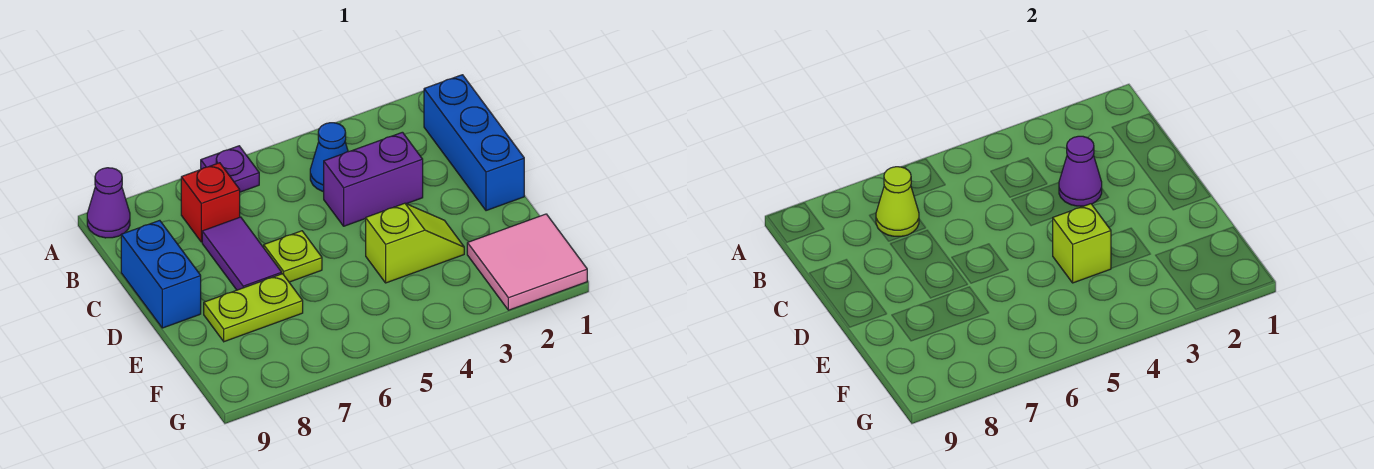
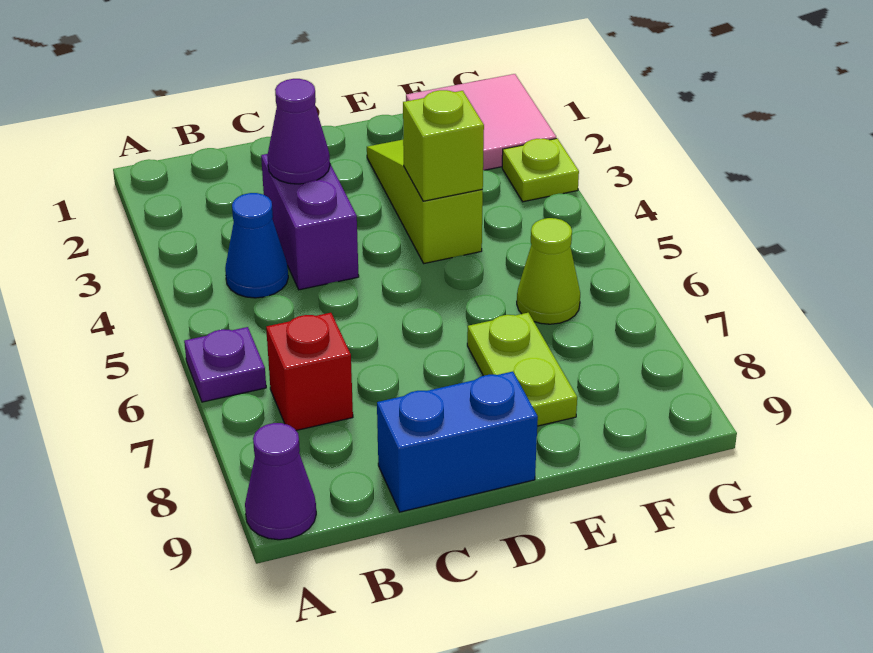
blue 1x3 brick [424,75,524,211] -> none
lime 1x1 cone [876,167,919,236] -> lime 1x1 cone moved to [517,218,580,324]
purple 1x2 tile [202,217,282,290] -> none
lime 1x1 plate [264,231,322,282] -> lime 1x1 plate moved to [502,138,579,202]
lime 1x2 slope [366,203,464,283] -> lime 1x3 slope [367,140,483,263]

